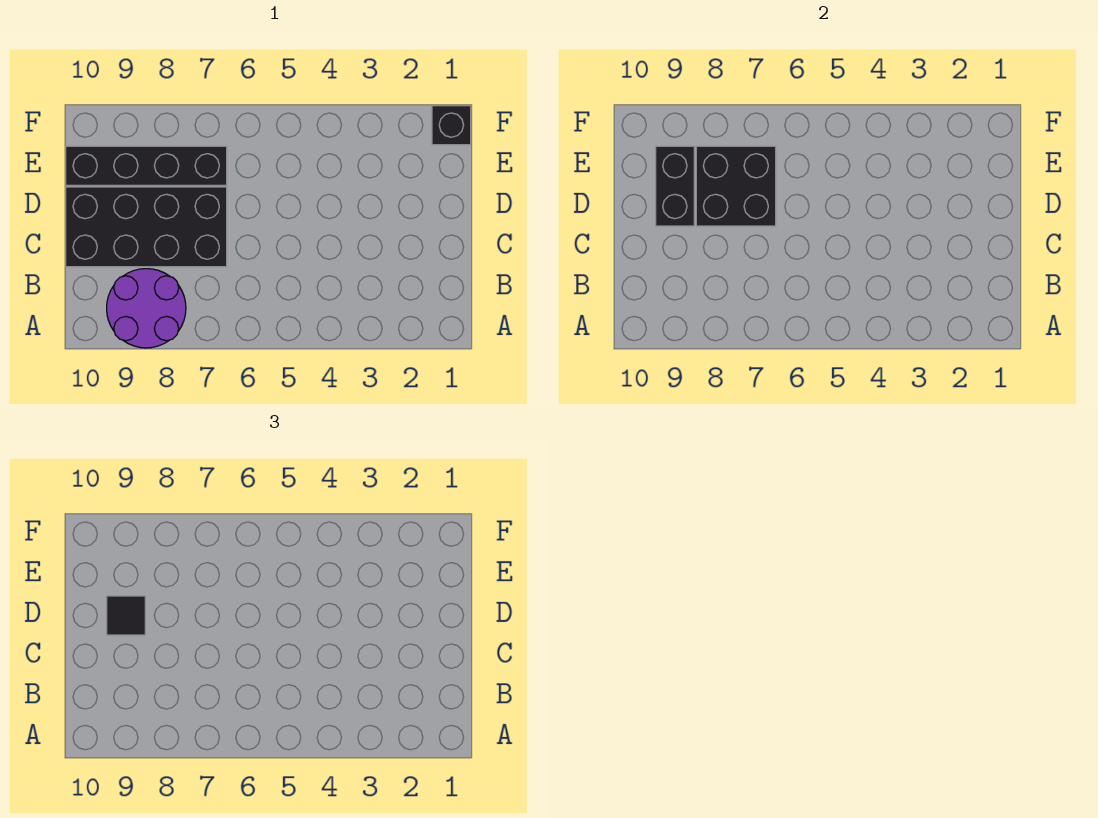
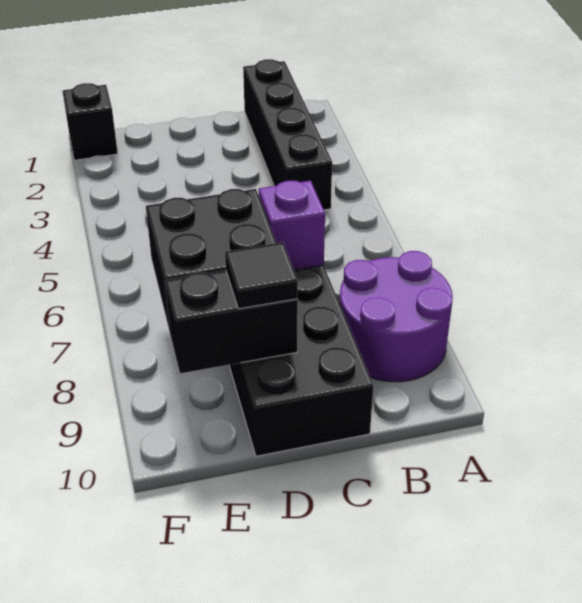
none -> purple 1x1 brick [259,181,325,270]
black 1x4 brick [66,146,227,185] -> black 1x4 brick moved to [243,59,332,210]

